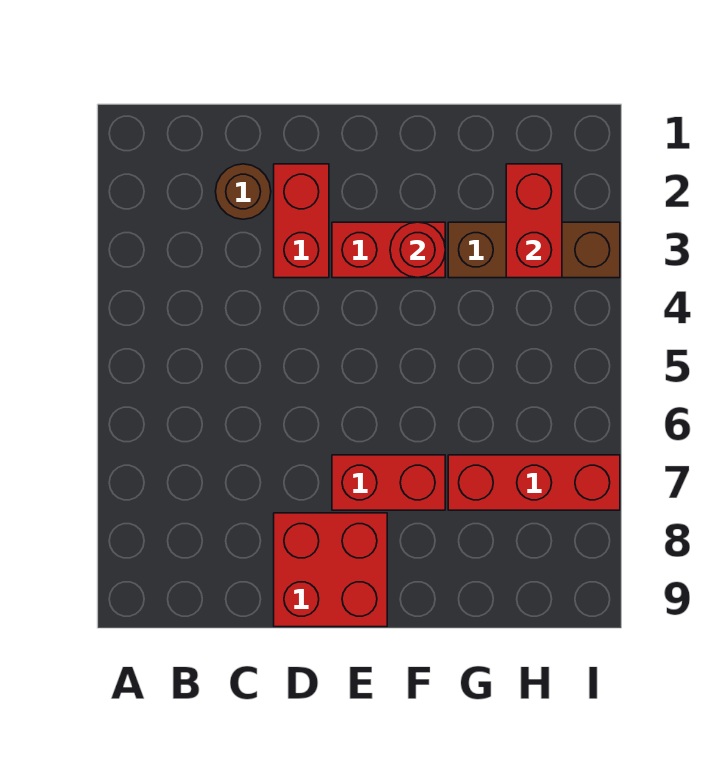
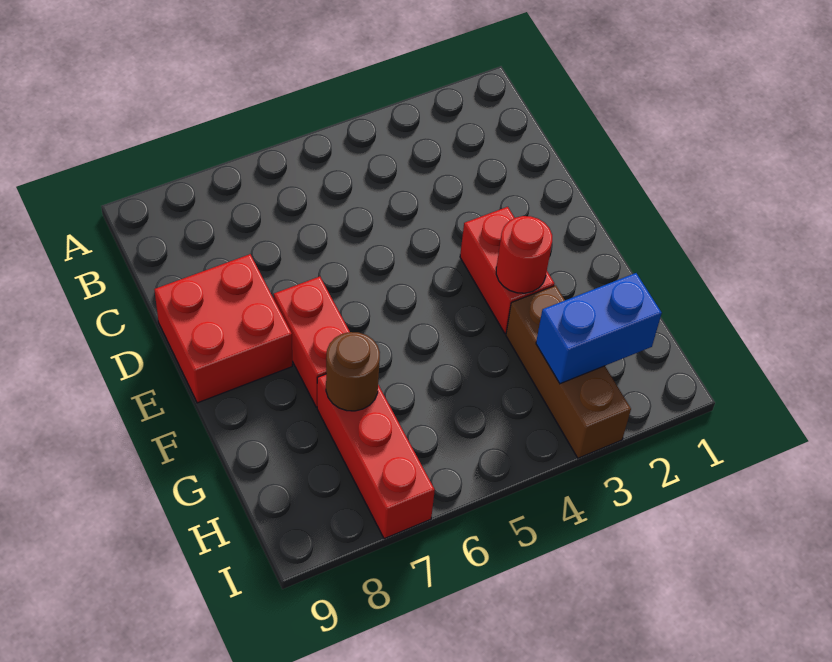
brown 1x1 round brick [215,164,271,219] -> brown 1x1 round brick moved to [326,332,380,411]
red 1x2 brick [274,164,329,278] -> none
red 1x2 brick [506,164,562,278] -> blue 1x2 brick [536,273,662,384]

